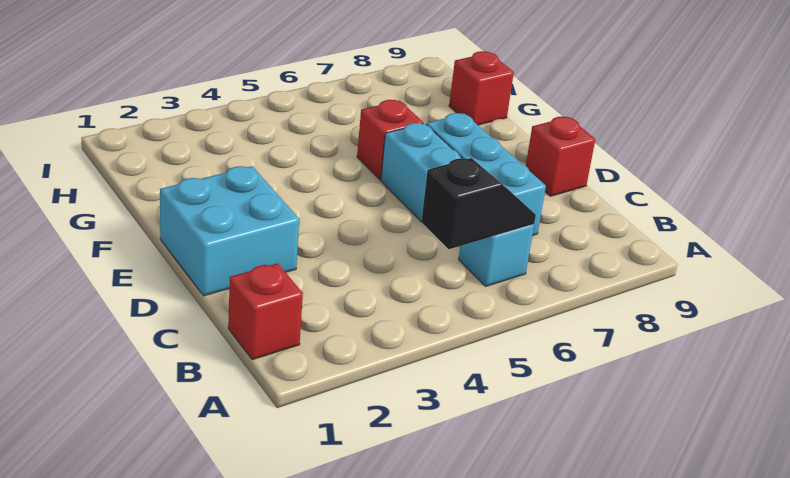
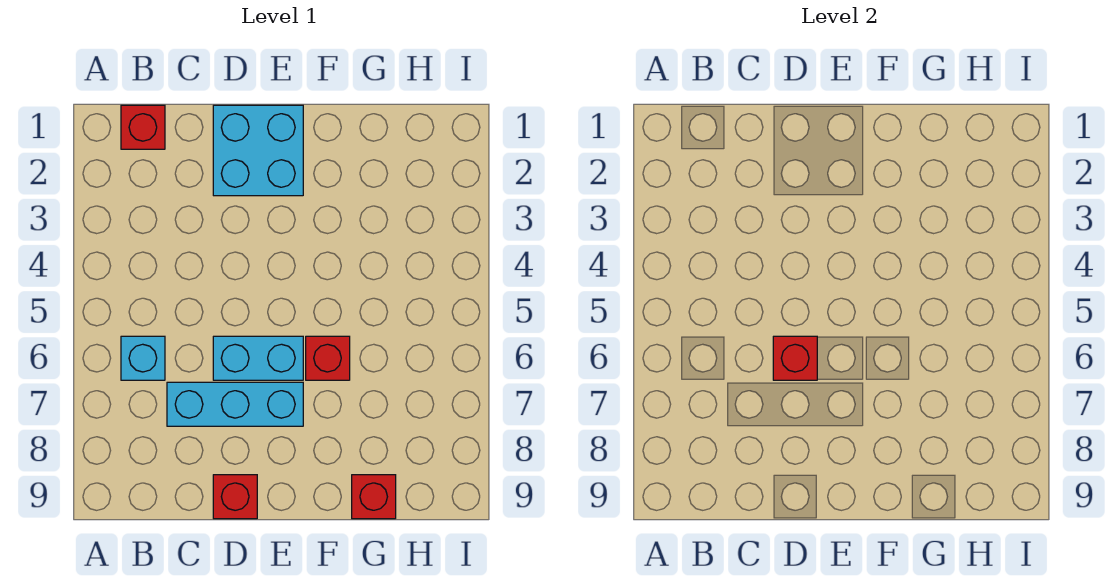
black 1x2 slope [421,158,536,249] -> none
none -> red 1x1 brick [773,336,817,380]

